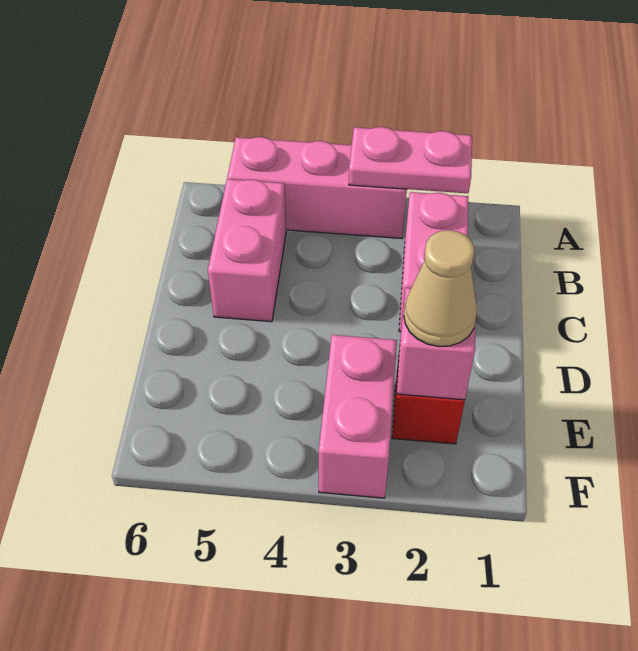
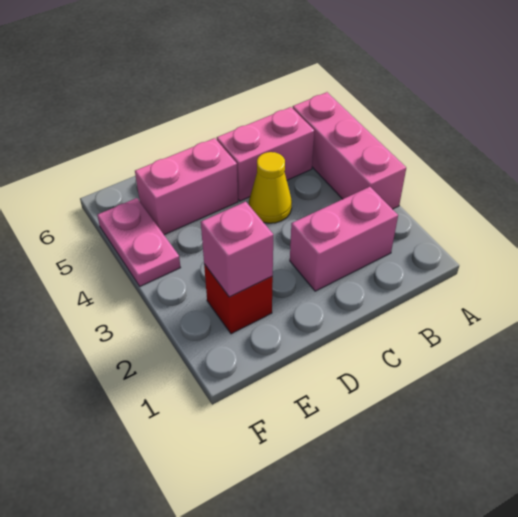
pink 1x2 plate [349,127,472,193] -> pink 1x2 plate moved to [97,198,181,286]
none -> yellow 1x1 cone [249,152,292,223]
tan 1x1 cone [404,230,477,347] -> none
pink 1x2 brick [319,335,397,498] -> pink 1x2 brick moved to [135,138,238,235]

